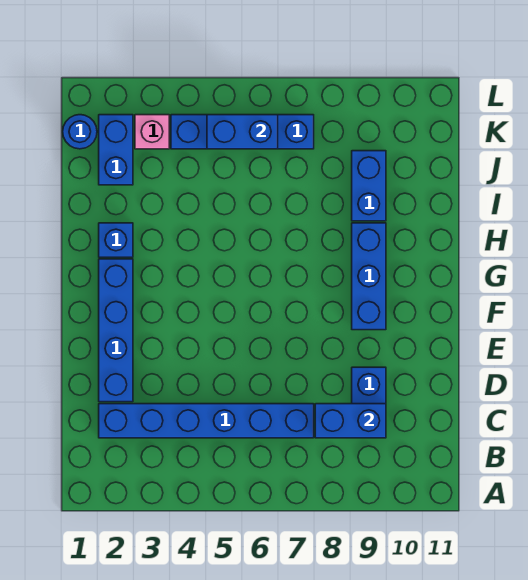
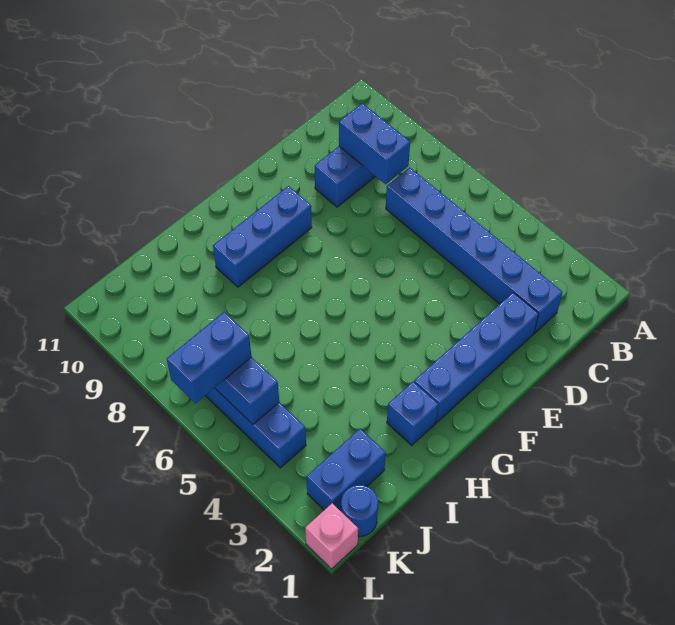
blue 1x2 brick [352,151,386,221] -> blue 1x2 brick moved to [167,312,252,404]
pink 1x1 brick [135,115,169,149] -> pink 1x1 brick moved to [305,503,358,569]

